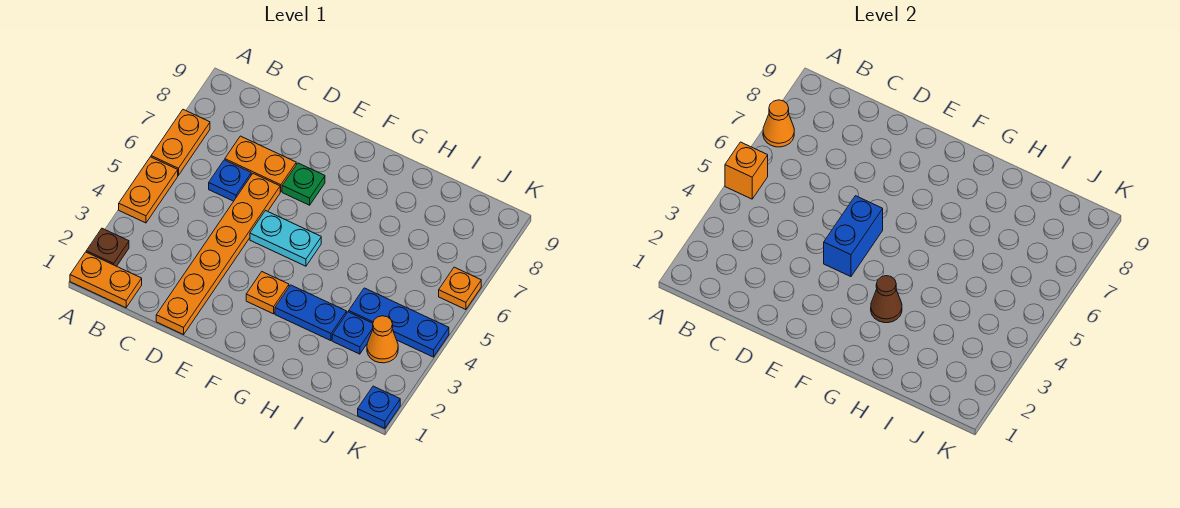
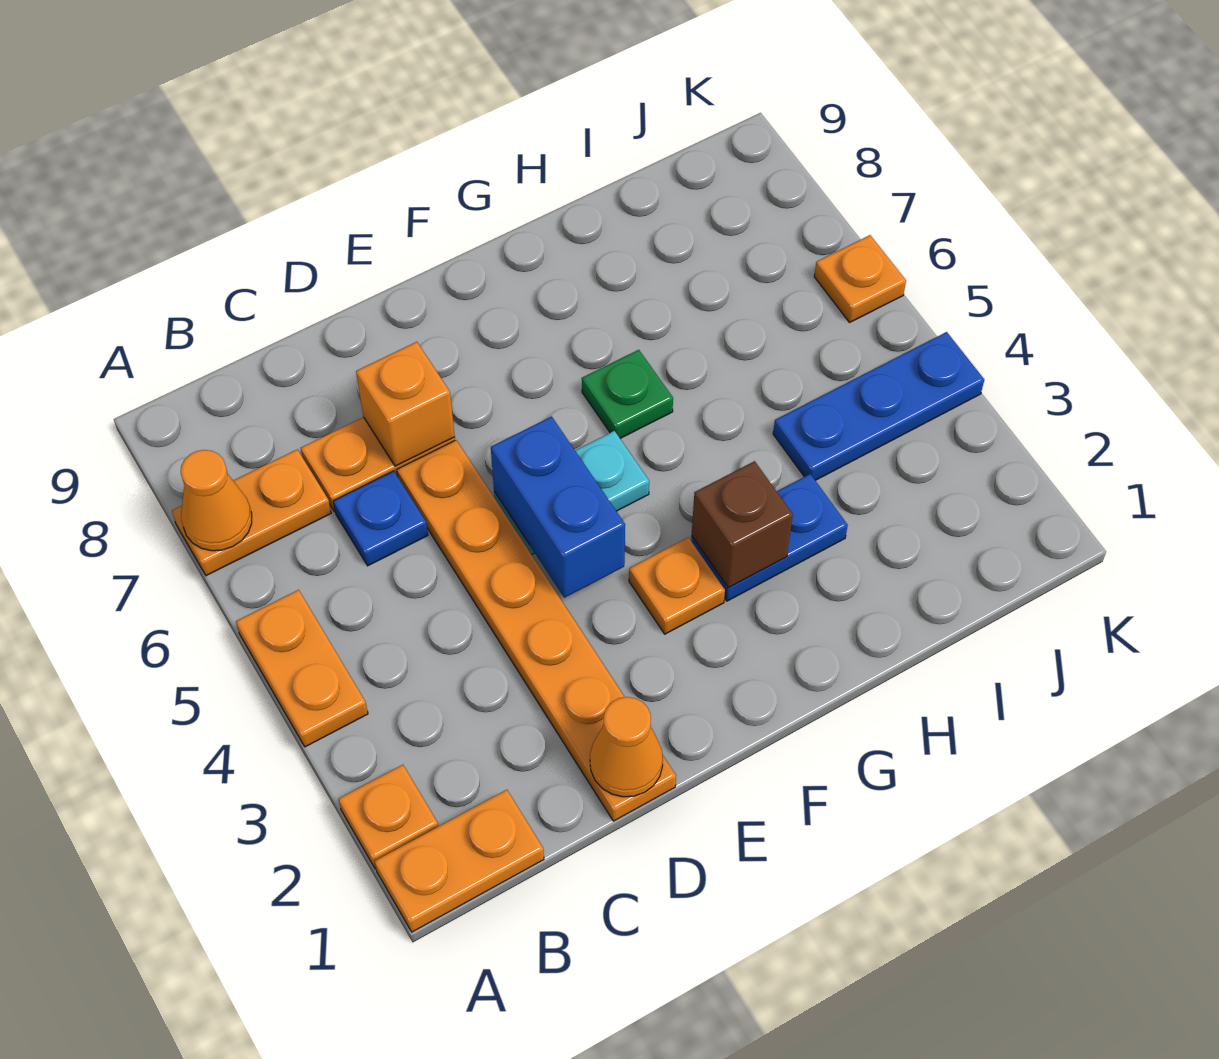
brown 1x1 plate [86,228,129,266] -> orange 1x1 plate [339,765,438,869]
orange 1x1 brick [725,142,768,199] -> orange 1x1 brick moved to [356,342,455,466]
orange 1x2 plate [151,110,210,175] -> orange 1x2 plate turned to [172,450,331,576]
green 1x1 plate [282,163,325,205] -> green 1x1 plate moved to [582,350,673,438]
brown 1x1 cone [871,276,902,323] -> brown 1x1 brick [692,461,793,588]
blue 1x1 plate [332,312,373,354] -> none
orange 1x1 cone [367,316,398,363] -> orange 1x1 cone moved to [590,697,663,797]
blue 1x1 plate [358,386,400,428] -> none

